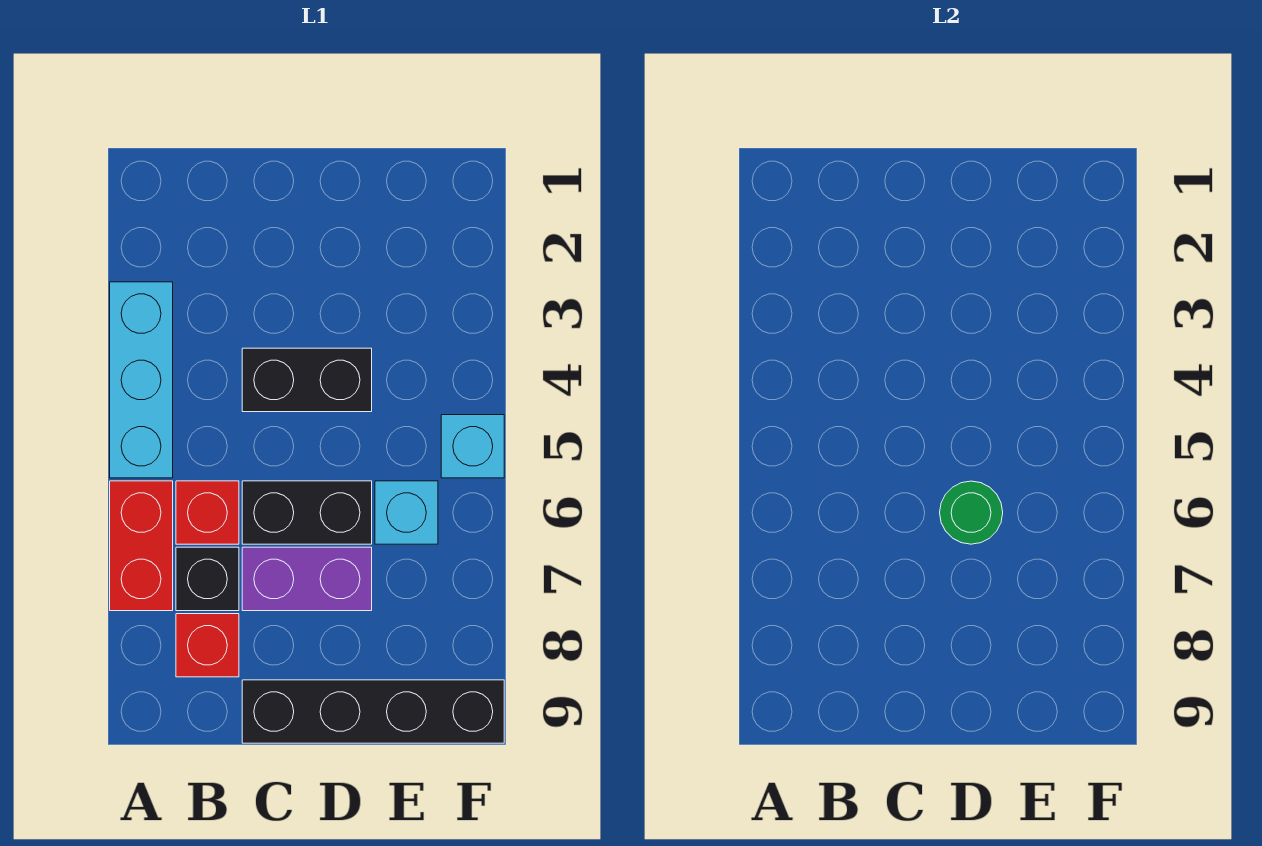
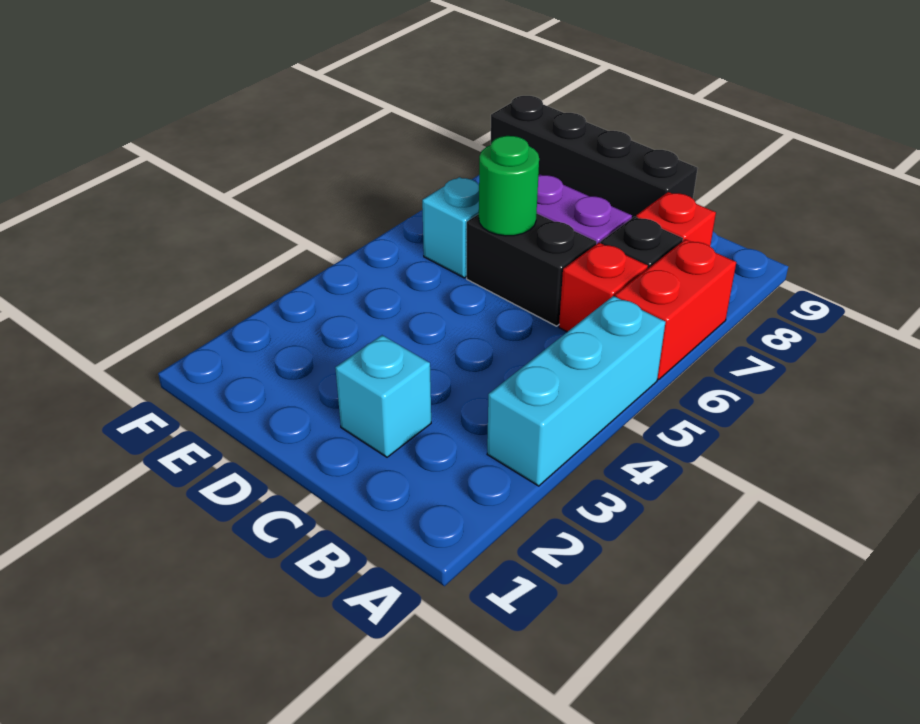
black 1x2 brick [242,348,372,412] -> none
cyan 1x1 brick [441,415,504,478] -> cyan 1x1 brick moved to [335,335,431,457]

